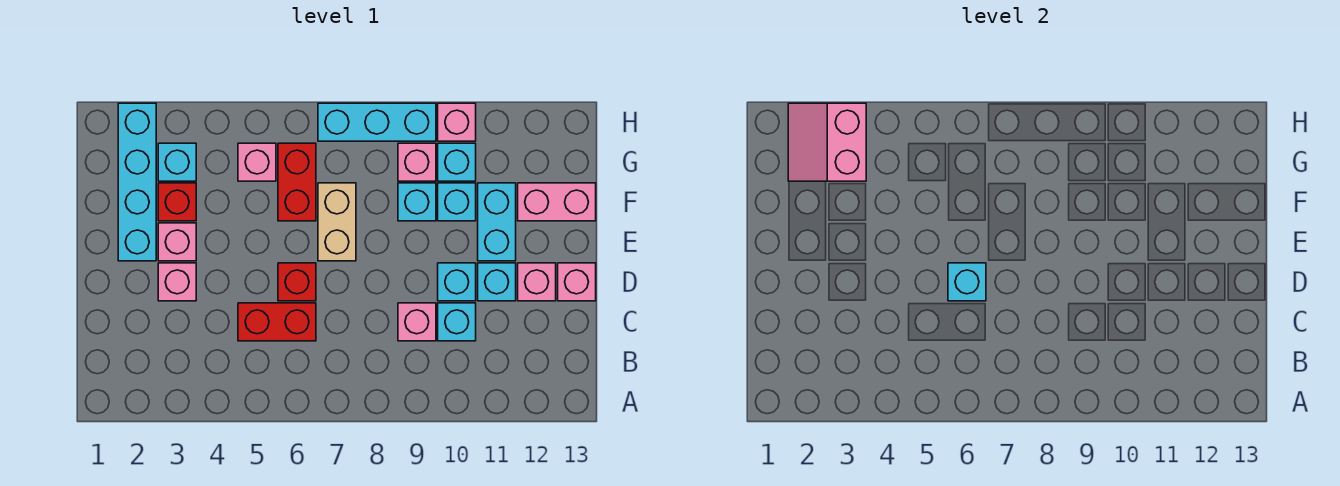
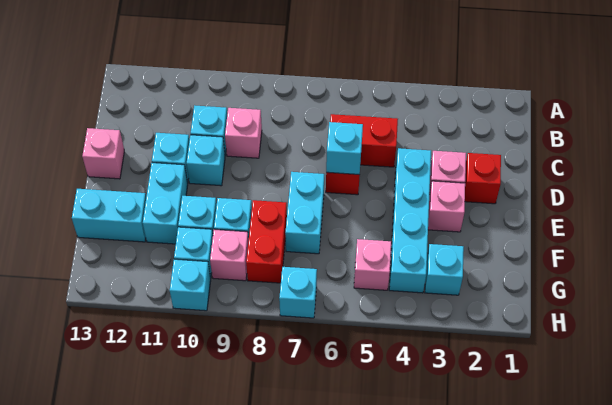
pink 1x1 brick [518,263,556,301] -> none
cyan 1x4 brick [118,103,156,261] -> cyan 1x4 brick moved to [389,148,431,293]
tan 1x2 brick [318,183,356,261] -> cyan 1x2 brick [285,172,324,254]
red 1x1 brick [158,183,196,221] -> red 1x1 brick moved to [465,153,501,204]
red 1x2 brick [278,143,316,221] -> red 1x2 brick moved to [246,200,287,283]
pink 1x2 brick [518,183,596,221] -> cyan 1x2 brick [72,189,146,242]
pink 2x2 slope [788,103,866,181] -> none
cyan 1x3 brick [318,103,436,141] -> cyan 1x1 brick [279,267,317,318]
pink 1x1 brick [438,103,476,141] -> cyan 1x1 brick [170,259,211,311]

